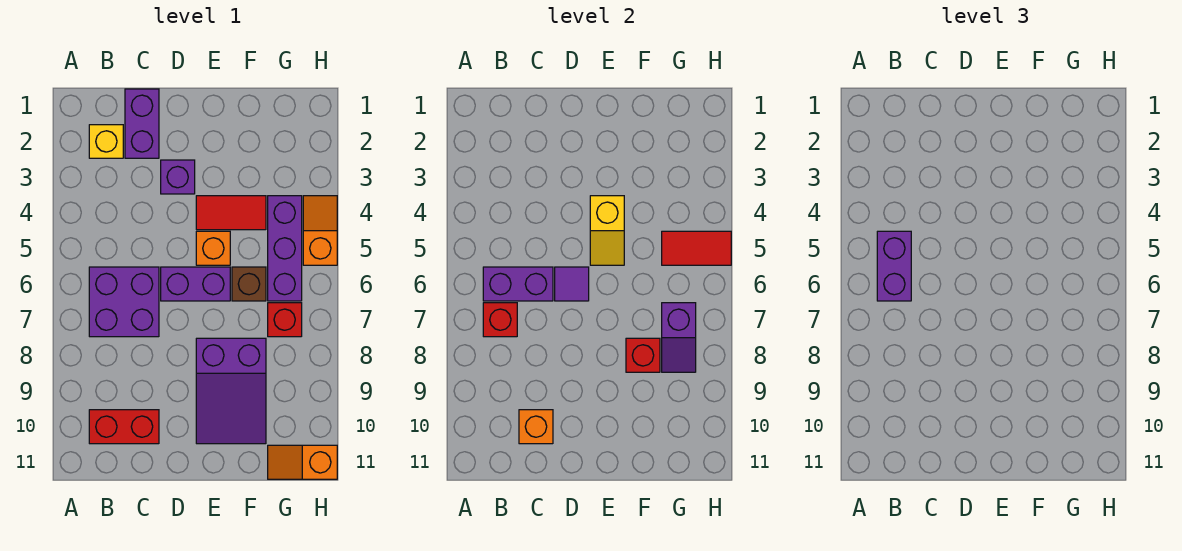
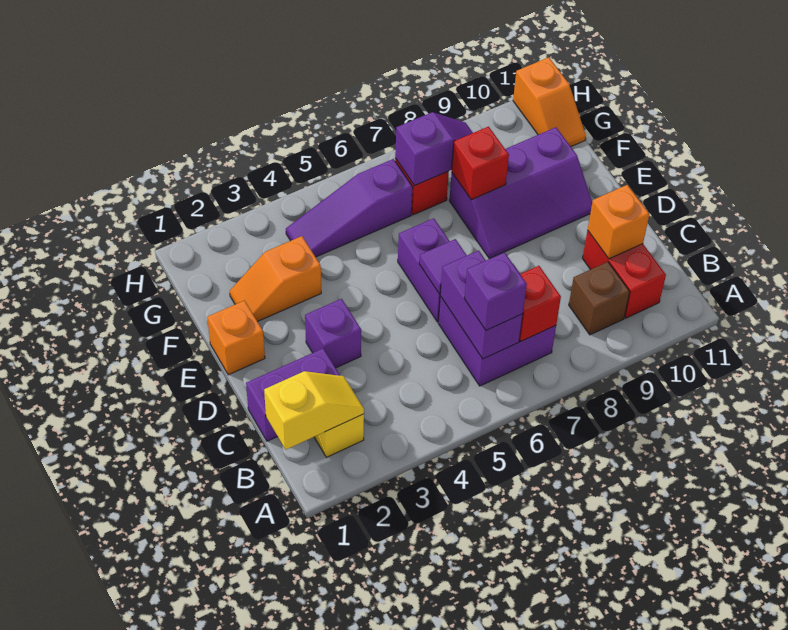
purple 1x2 brick [877,231,911,301] -> purple 1x1 brick [464,252,527,330]
red 1x2 tile [196,196,266,230] -> none
yellow 1x2 slope [590,196,624,265] -> yellow 1x2 slope moved to [264,371,364,450]
orange 1x1 brick [196,231,230,265] -> orange 1x1 brick moved to [207,301,265,375]
purple 2x3 slope [196,338,266,444] -> purple 2x3 slope turned to [449,127,592,259]
brown 1x1 brick [232,267,266,301] -> brown 1x1 brick moved to [569,262,630,335]
purple 1x3 brick [268,196,302,301] -> purple 1x3 slope [286,159,413,257]
red 1x2 tile [662,231,731,265] -> none
orange 1x2 slope [303,196,337,265] -> orange 1x2 slope moved to [230,236,321,322]

